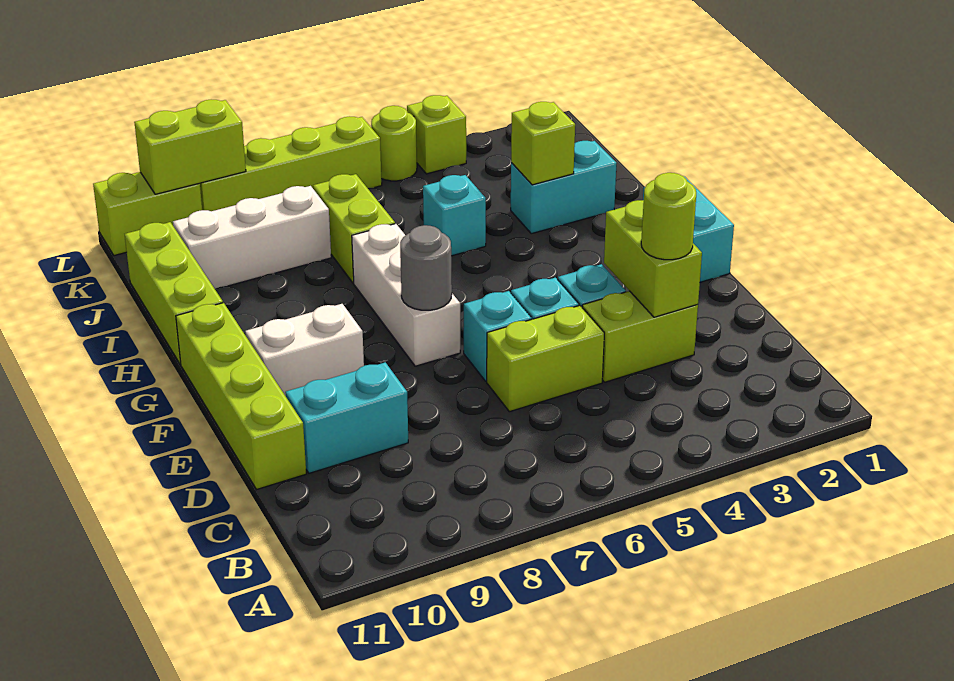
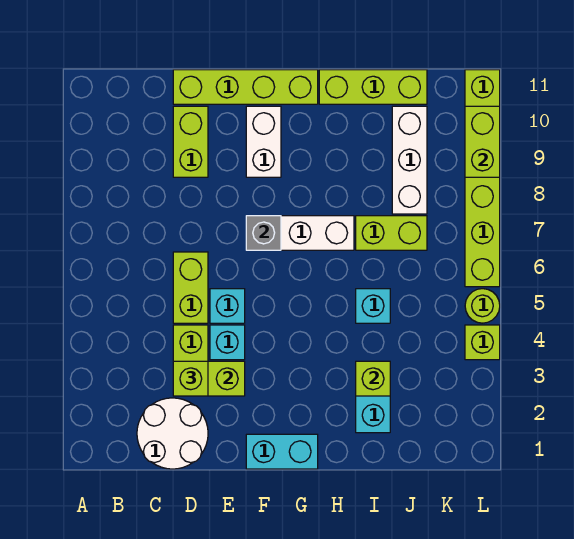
none -> white 2x2 round brick [137,398,208,469]
lime 1x1 round brick [641,173,696,260] -> lime 1x1 brick [173,361,208,396]
cyan 1x2 brick [285,362,408,473] -> lime 1x2 brick [173,106,208,177]
cyan 1x1 brick [464,291,532,381] -> none
grey 1x1 round brick [400,225,452,310] -> grey 1x1 brick [246,216,281,250]

